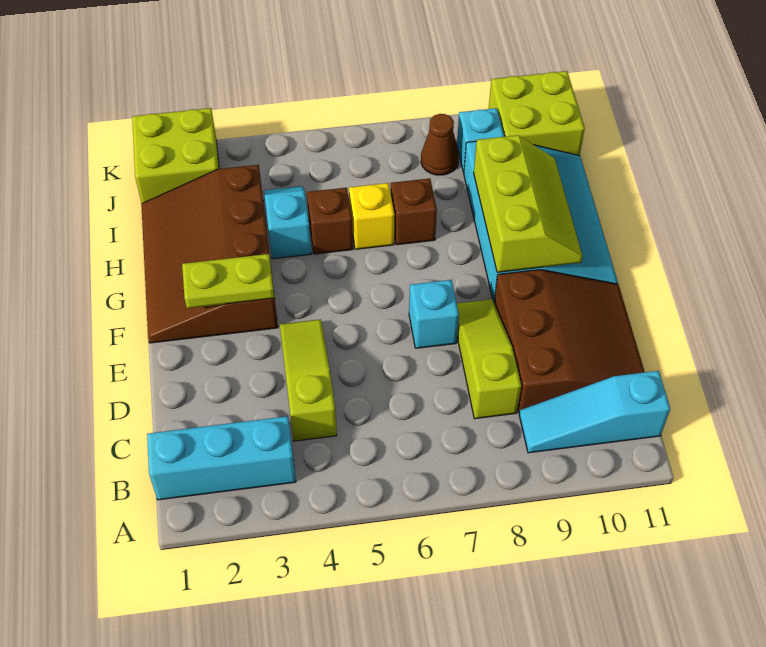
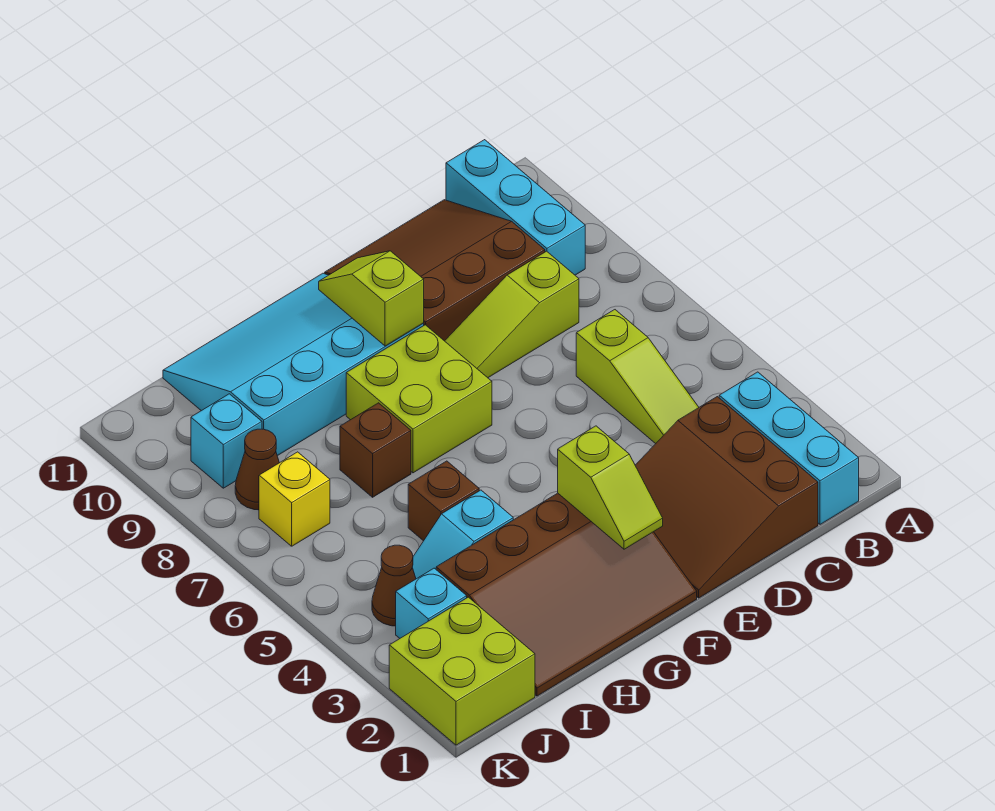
cyan 1x3 slope [519,371,670,453] -> cyan 1x3 brick [446,140,585,275]
none -> brown 3x3 slope [635,397,818,598]
lime 1x3 slope [280,319,337,441] -> lime 1x3 slope turned to [576,310,699,444]
cyan 1x1 brick [409,280,459,348] -> cyan 1x1 brick moved to [396,568,467,638]
lime 1x2 plate [182,254,274,308] -> lime 1x2 slope [558,426,663,549]
lime 2x3 slope [474,135,583,272] -> lime 1x2 slope [319,251,424,346]
yellow 1x1 brick [349,183,395,249] -> yellow 1x1 brick moved to [259,452,330,546]
none -> brown 1x1 cone [372,545,416,626]
lime 2x2 brick [489,71,585,156] -> lime 2x2 brick moved to [346,325,492,473]

